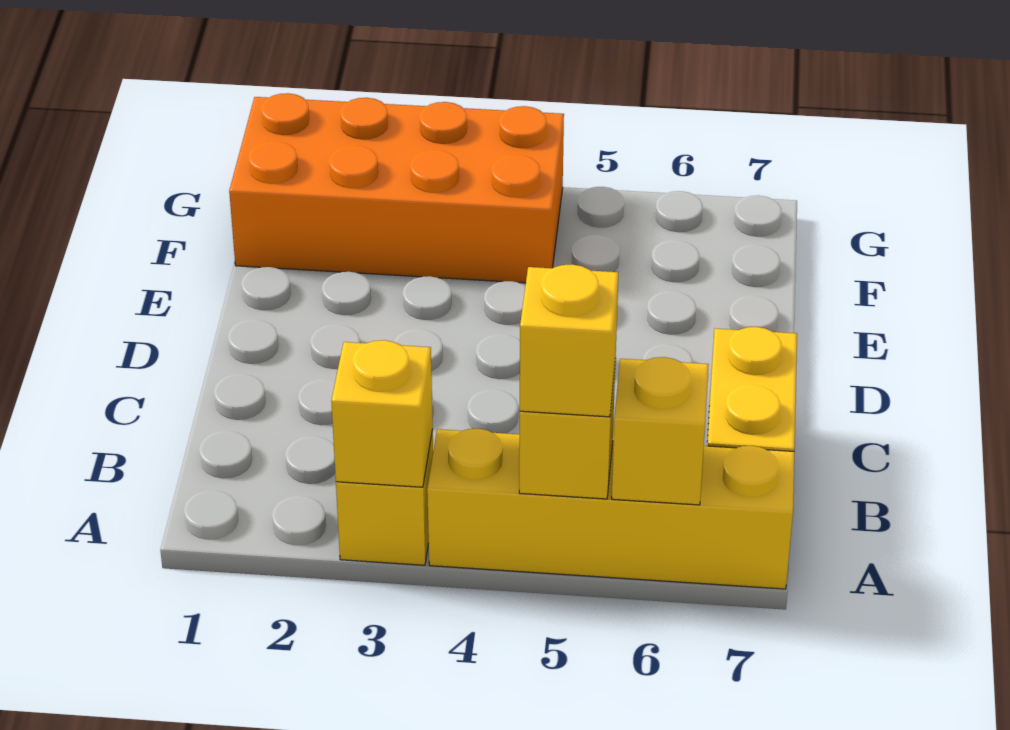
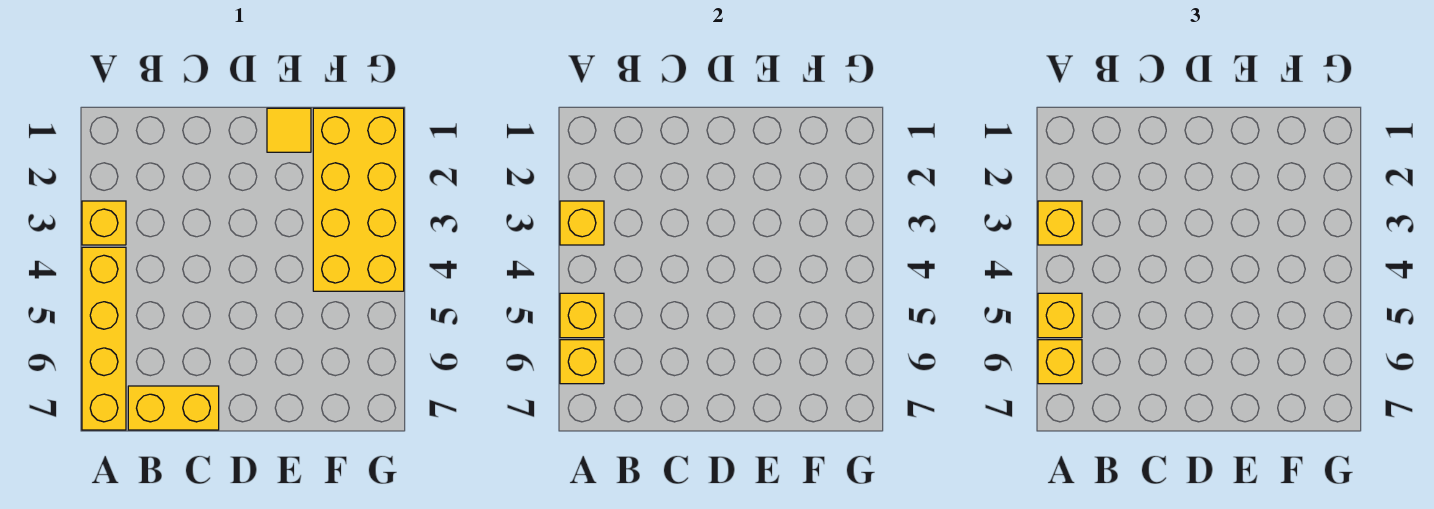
none -> yellow 1x1 brick [1038,201,1082,245]
none -> yellow 1x1 brick [1038,340,1082,384]
none -> yellow 1x1 tile [267,108,311,152]
orange 2x4 brick [229,93,564,283] -> yellow 2x4 brick [313,108,404,291]

